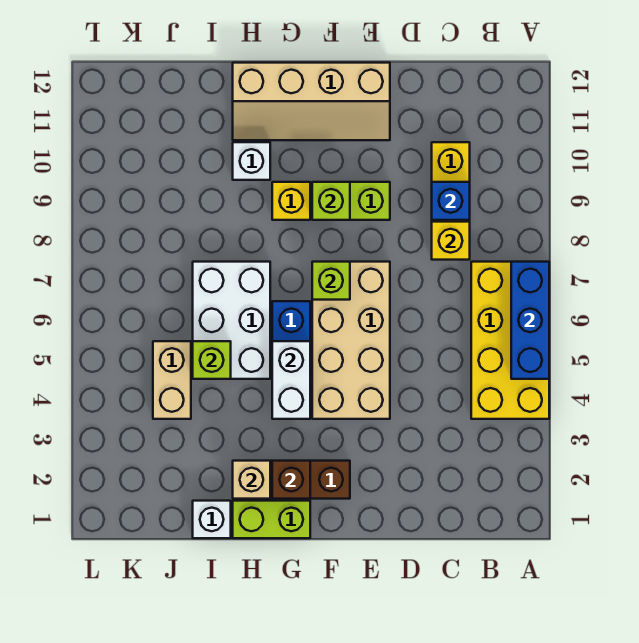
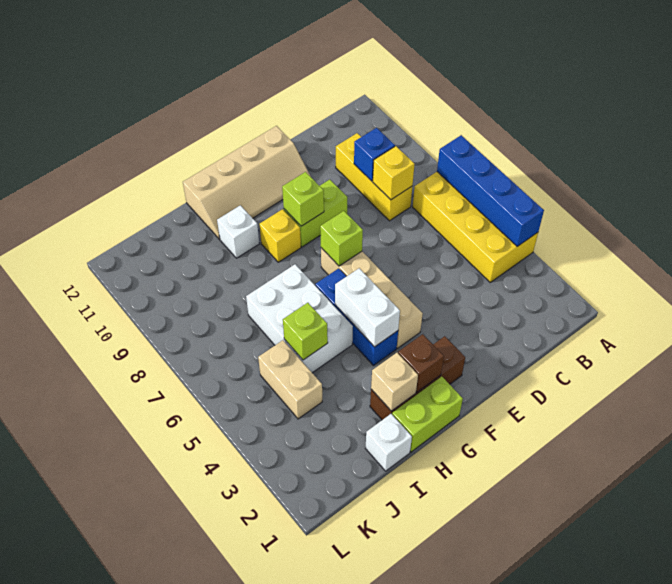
blue 1x3 brick [511,262,549,379] -> blue 1x4 brick [437,135,544,246]
tan 2x4 brick [312,262,390,419] -> tan 1x4 brick [321,248,423,348]

